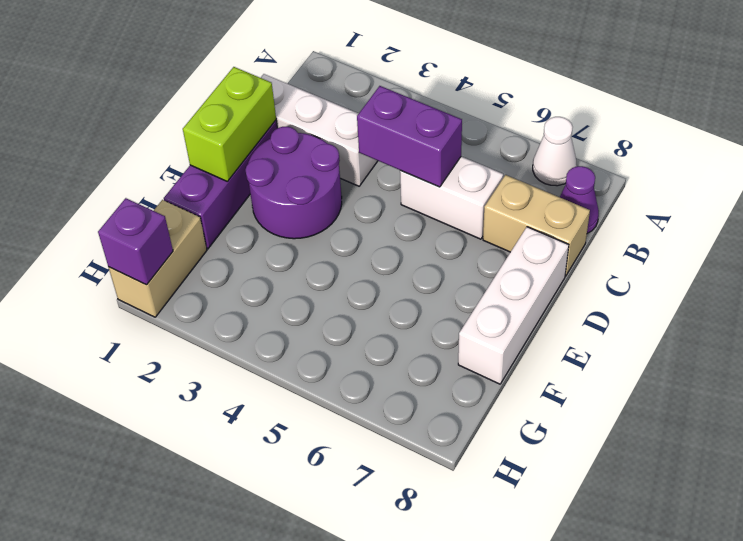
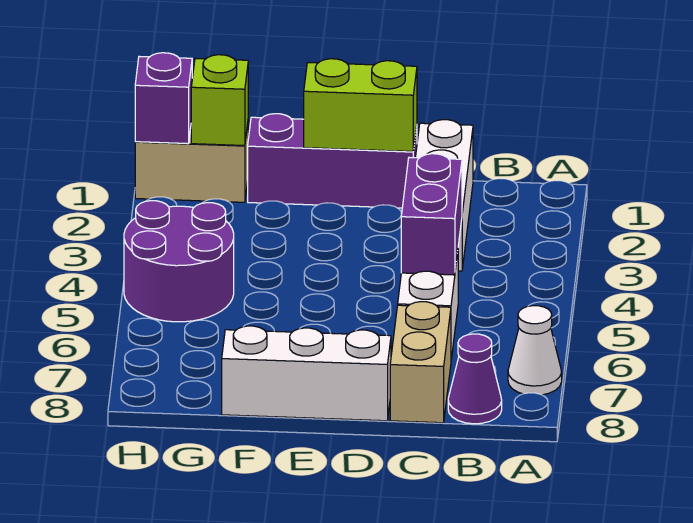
purple 2x2 round brick [245,127,342,239] -> purple 2x2 round brick moved to [124,201,234,322]
none -> lime 1x1 brick [191,55,248,146]

